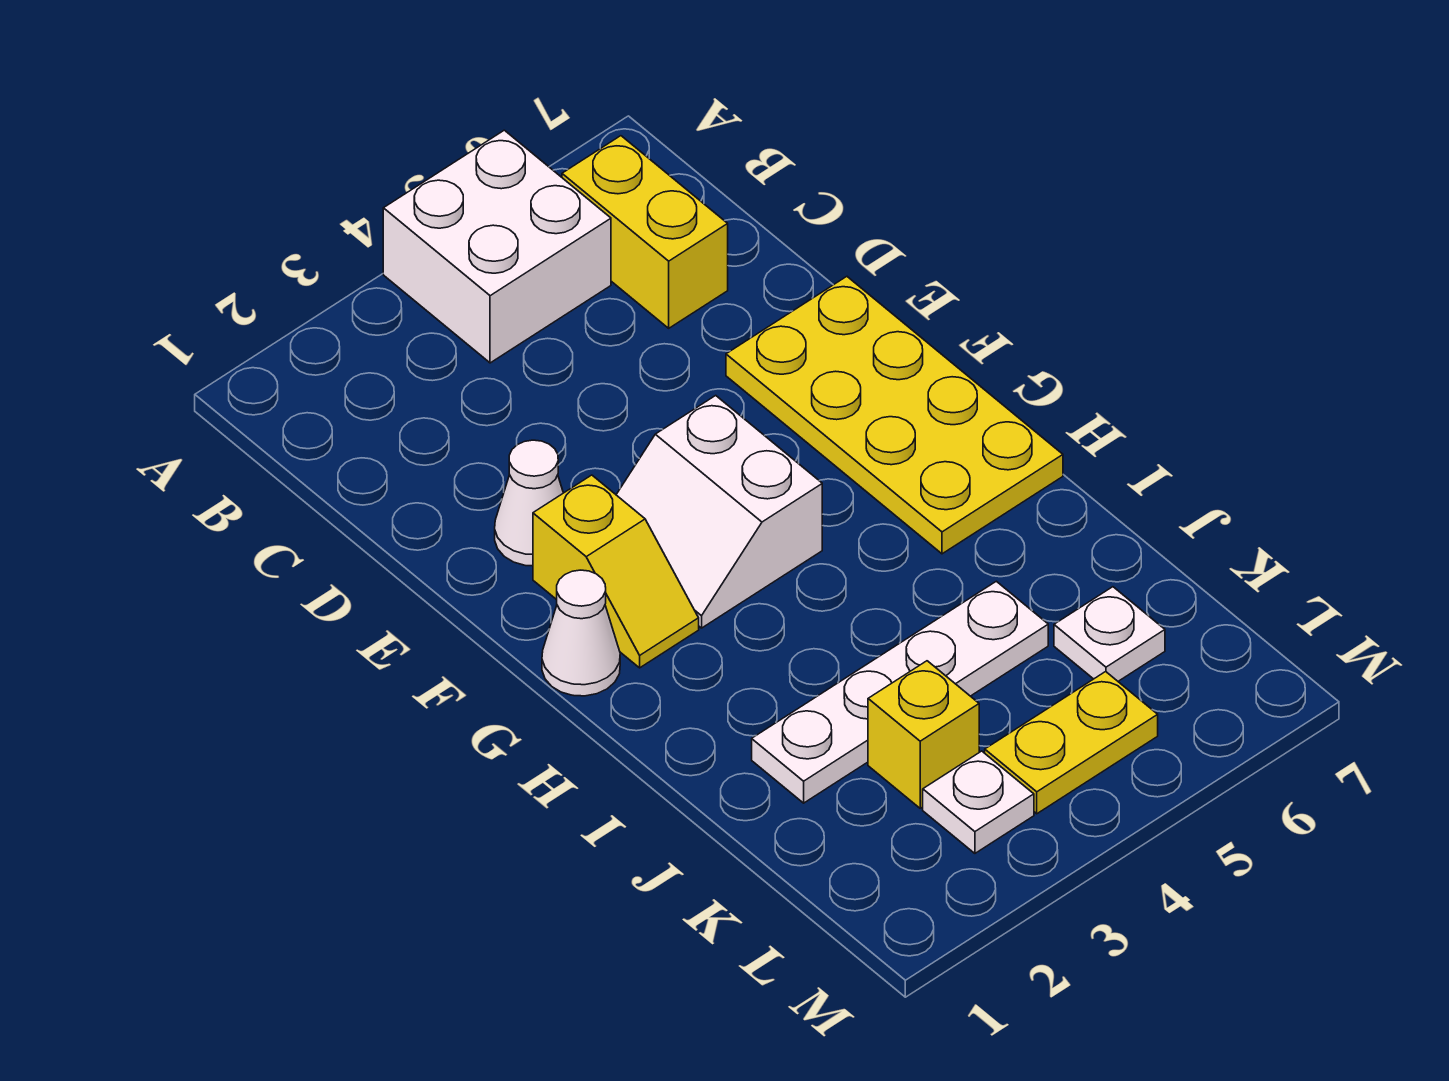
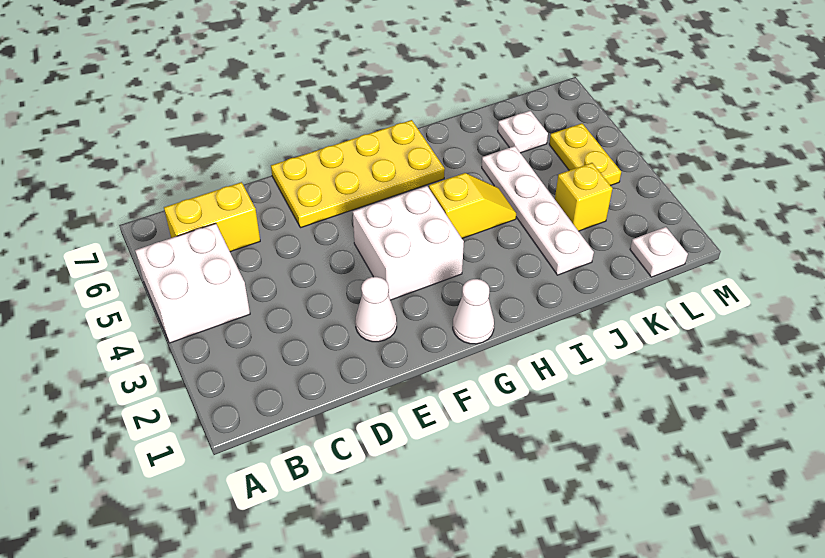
yellow 1x2 slope [533,475,699,668] -> yellow 1x2 slope moved to [429,173,516,238]
white 2x2 slope [616,396,822,628] -> white 2x2 brick [353,186,464,300]
white 1x1 plate [923,751,1034,853] -> white 1x1 plate moved to [630,227,688,277]

